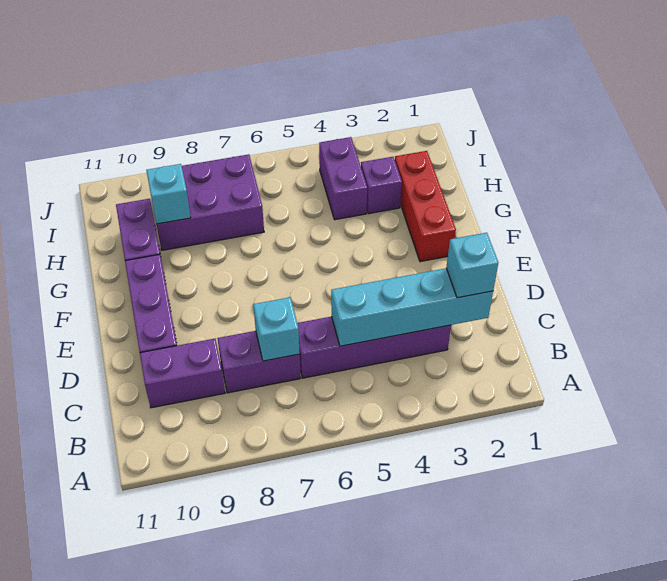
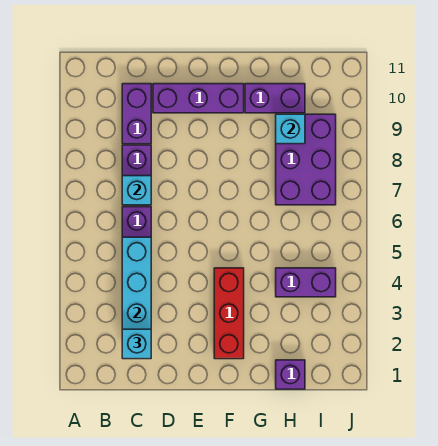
red 1x3 brick [395,151,456,262] -> red 1x3 brick turned to [214,268,244,359]
purple 1x1 brick [361,157,402,214] -> purple 1x1 brick moved to [276,360,305,389]

